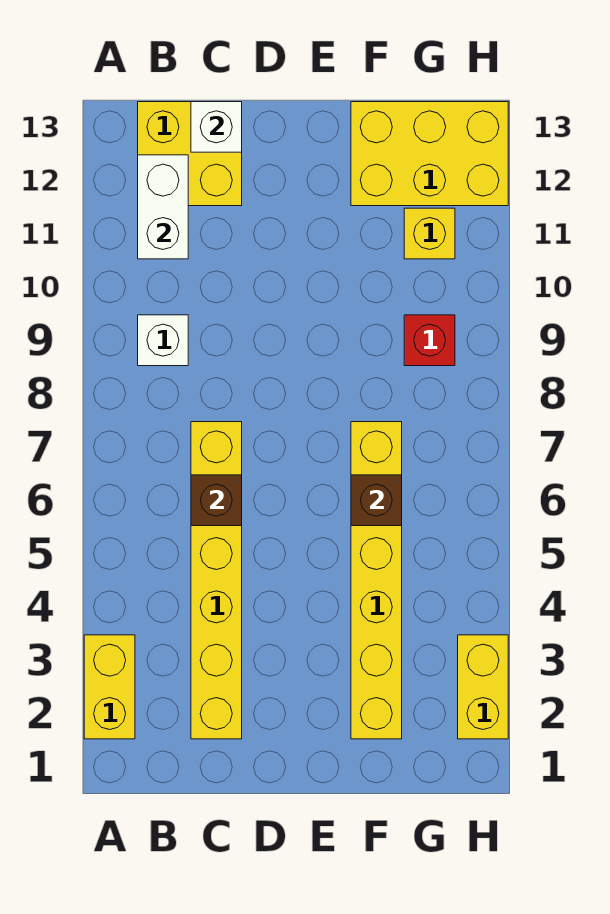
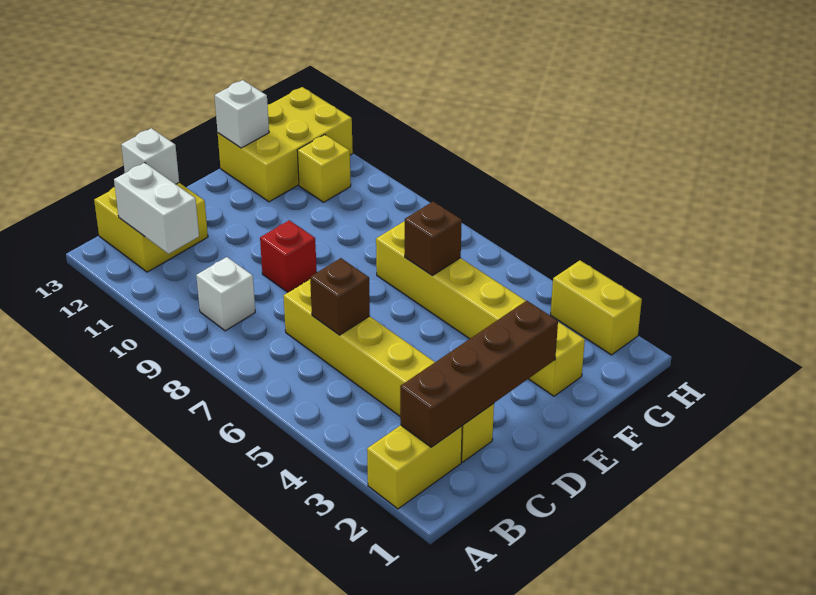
yellow 1x2 brick [84,635,135,739] -> yellow 1x2 brick turned to [367,425,462,509]
none -> brown 1x4 brick [400,301,558,447]
none -> white 1x1 brick [215,80,269,148]
red 1x1 brick [404,315,455,366] -> red 1x1 brick moved to [260,220,317,292]

